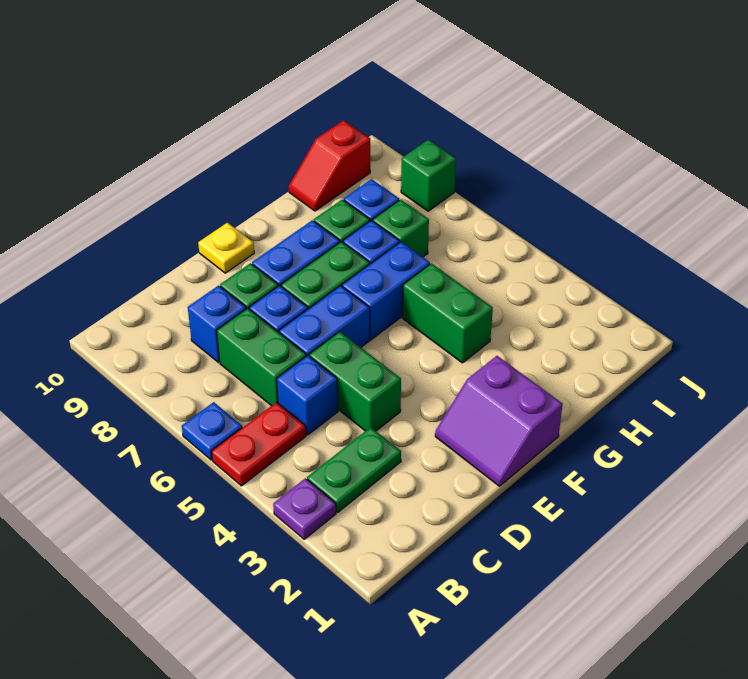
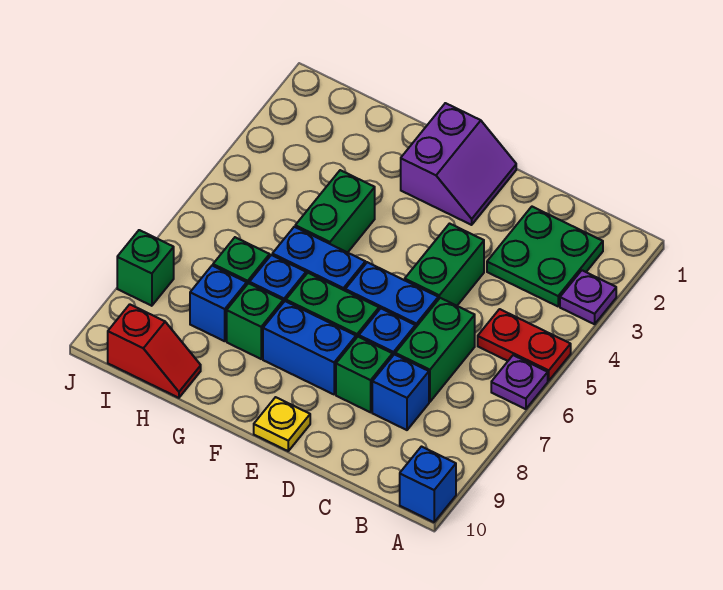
blue 1x1 plate [182,402,242,460] -> purple 1x1 plate [491,355,548,409]
green 1x2 plate [307,427,401,512] -> green 2x2 plate [487,207,603,306]
blue 1x1 brick [277,355,338,435] -> blue 1x1 brick moved to [400,447,456,522]

